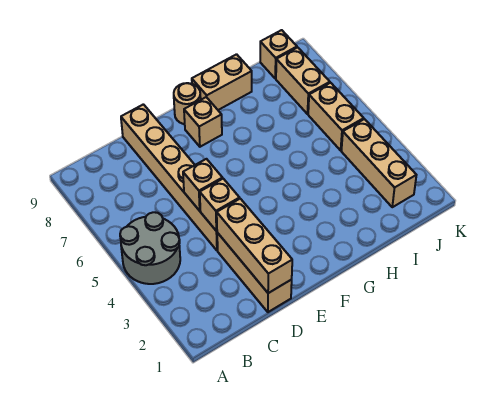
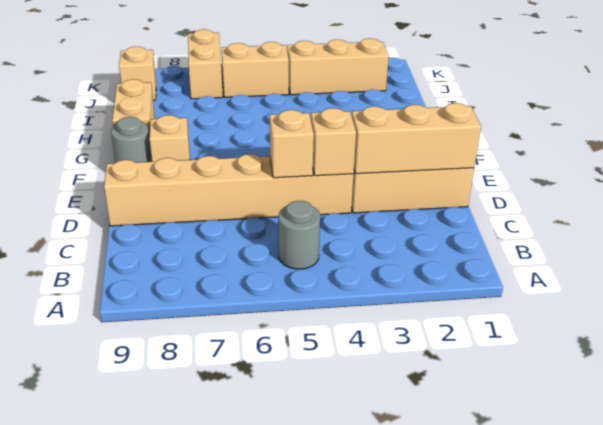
grey 2x2 round brick [120,212,180,284] -> grey 1x1 round brick [279,201,320,269]
tan 1x1 round brick [174,83,201,124] -> grey 1x1 round brick [111,117,152,163]
tan 1x2 brick [276,47,330,114] -> tan 1x2 brick turned to [188,29,223,99]

